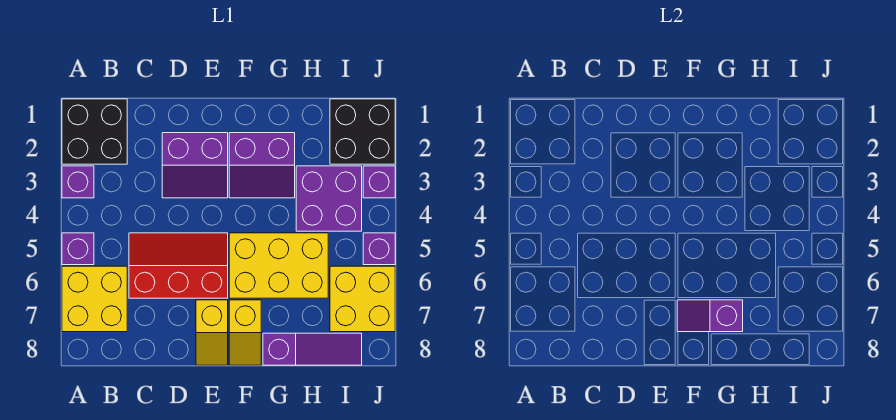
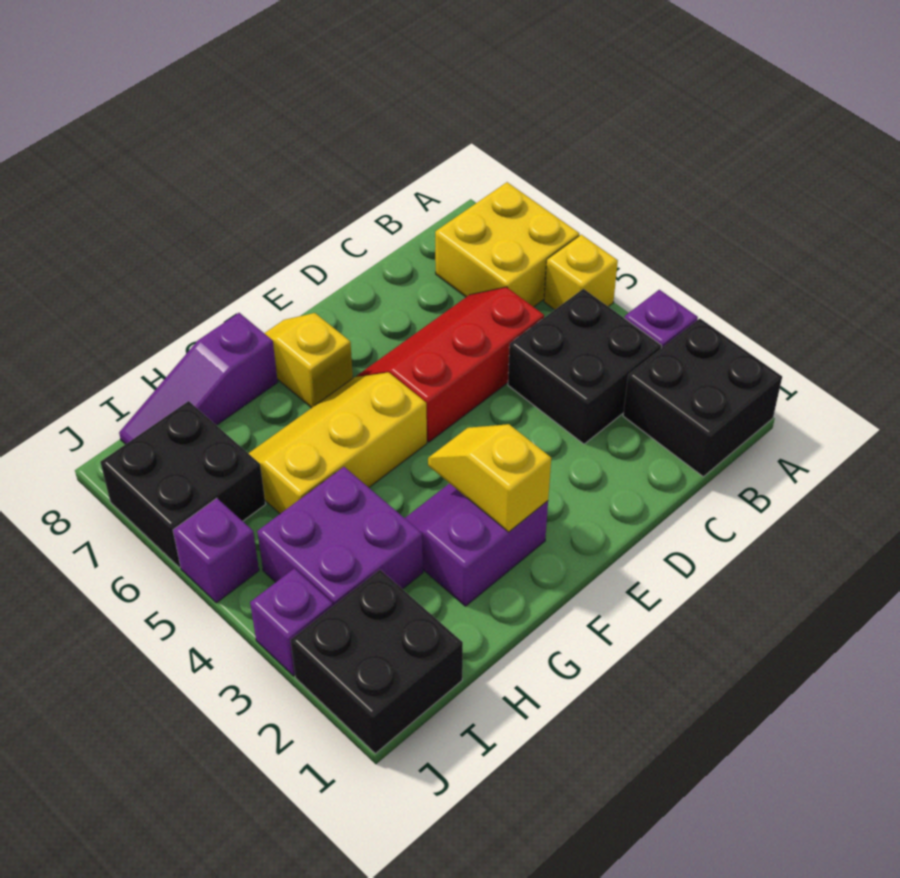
purple 1x1 brick [62,233,94,265] -> yellow 1x1 brick [544,235,618,310]
none -> black 2x2 brick [508,289,661,444]
red 2x3 slope [129,233,228,298] -> red 2x3 slope turned to [356,287,544,442]
purple 2x2 slope [162,133,228,198] -> none
yellow 1x2 slope [196,300,228,365] -> yellow 1x2 slope moved to [428,424,551,532]
yellow 2x3 brick [229,233,328,298] -> yellow 2x3 slope [248,372,427,514]
purple 1x2 slope [677,300,743,332] -> none
yellow 2x2 brick [330,266,395,332] -> black 2x2 brick [100,401,266,568]

